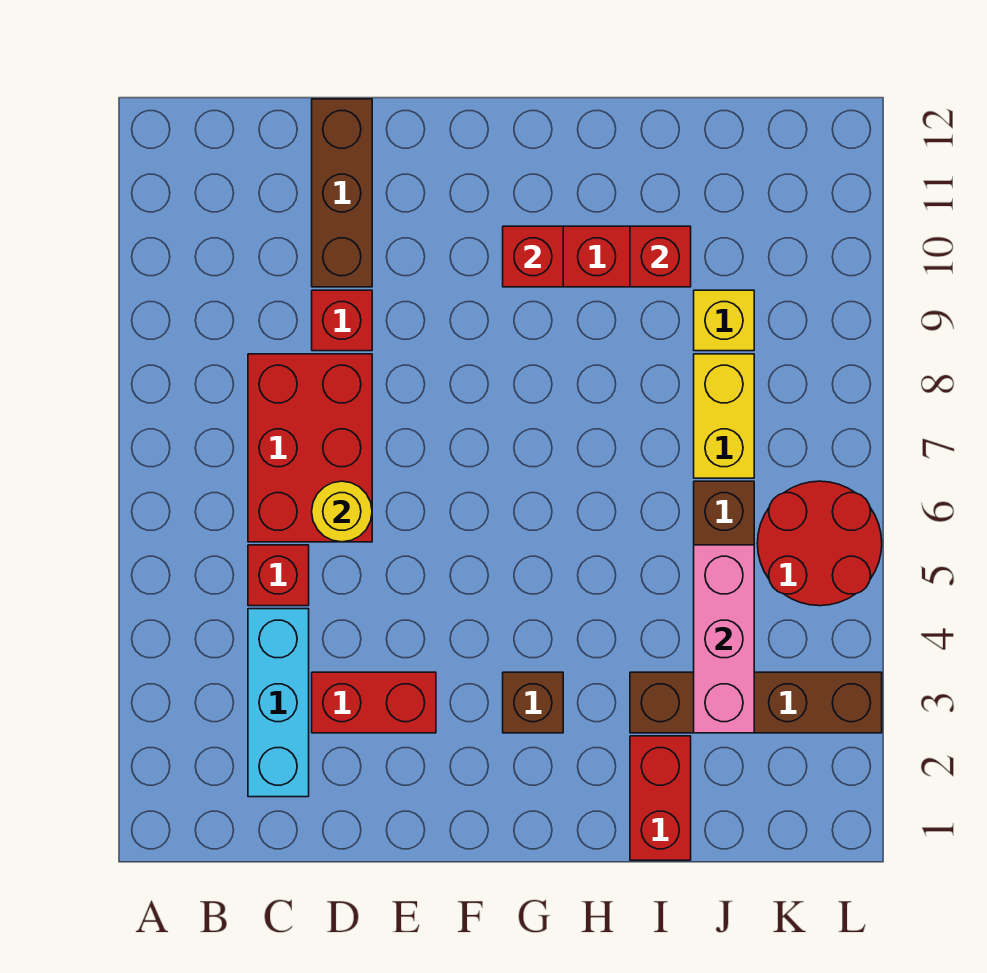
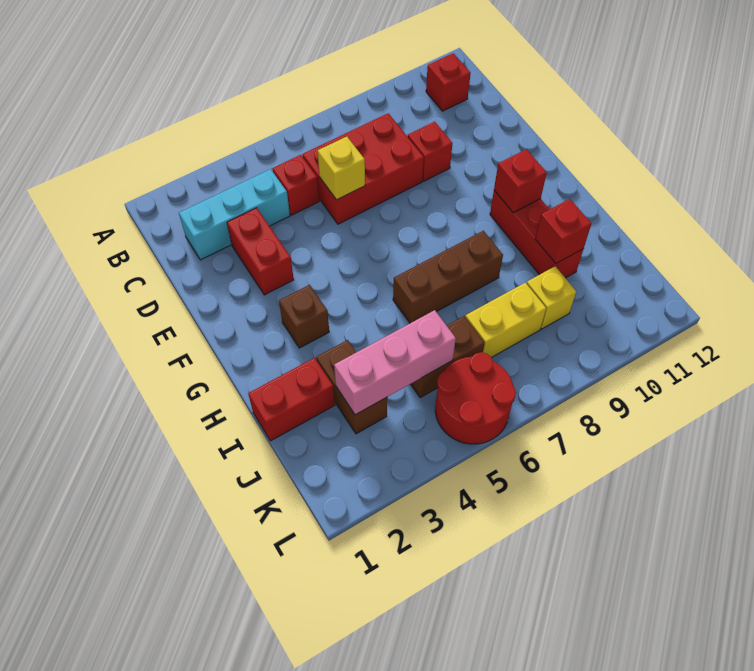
none -> red 1x1 brick [426,53,471,111]
yellow 1x1 round brick [312,481,372,542] -> yellow 1x1 brick [318,137,365,200]
brown 1x3 brick [312,99,372,287] -> brown 1x3 brick moved to [393,231,503,323]
brown 1x4 brick [630,672,882,733] -> brown 1x2 brick [316,340,387,434]

